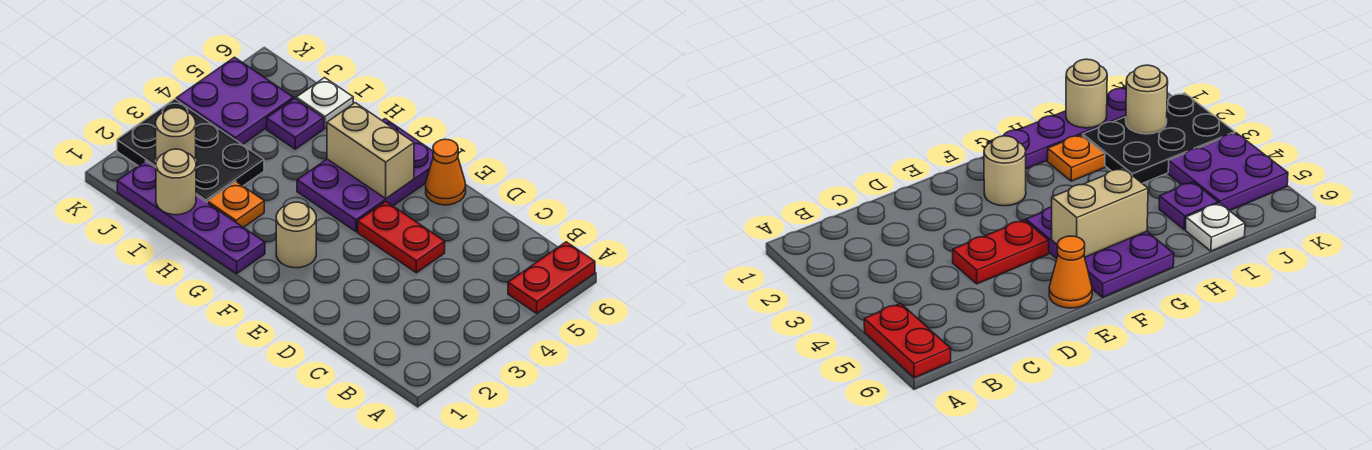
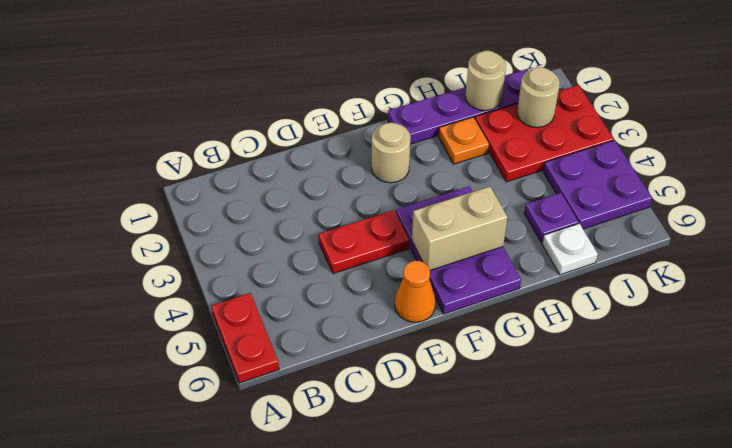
black 2x3 plate [117,99,264,202] -> red 2x3 plate [475,85,614,182]

